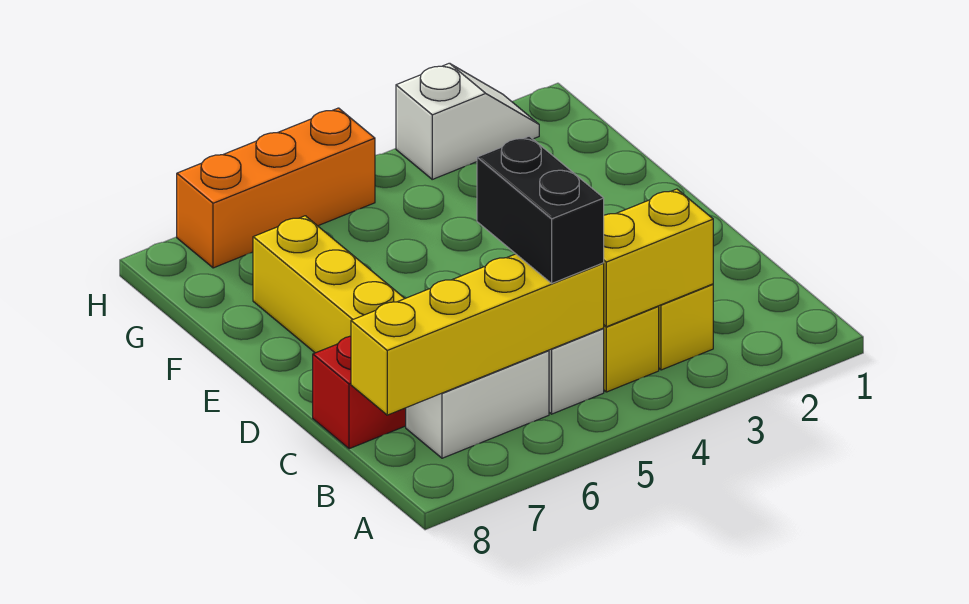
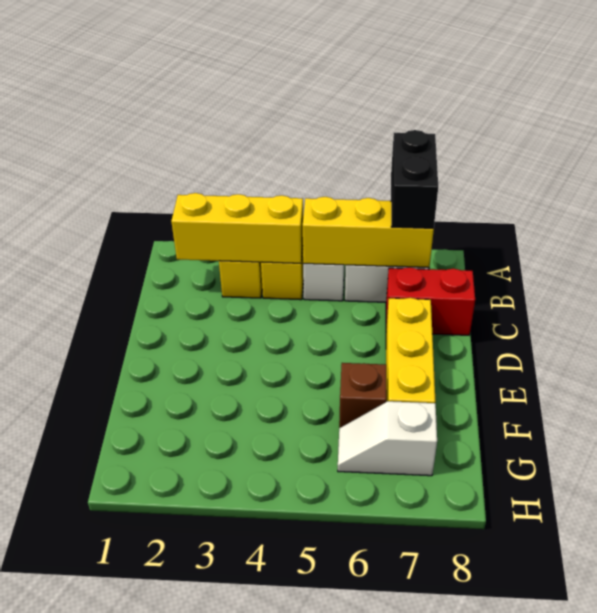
yellow 1x2 brick [604,189,713,327] -> yellow 1x3 brick [171,193,303,263]
yellow 1x4 brick [351,254,604,415] -> yellow 1x3 brick [303,197,434,268]
black 1x2 brick [477,136,604,283] -> black 1x2 brick moved to [391,130,438,228]
none -> brown 1x1 brick [339,363,386,428]
white 1x2 slope [396,63,539,179] -> white 1x2 slope moved to [338,401,437,476]
orange 1x3 brick [177,108,375,268] -> none

